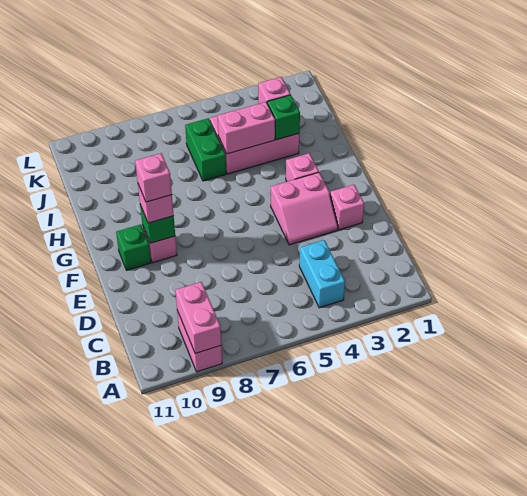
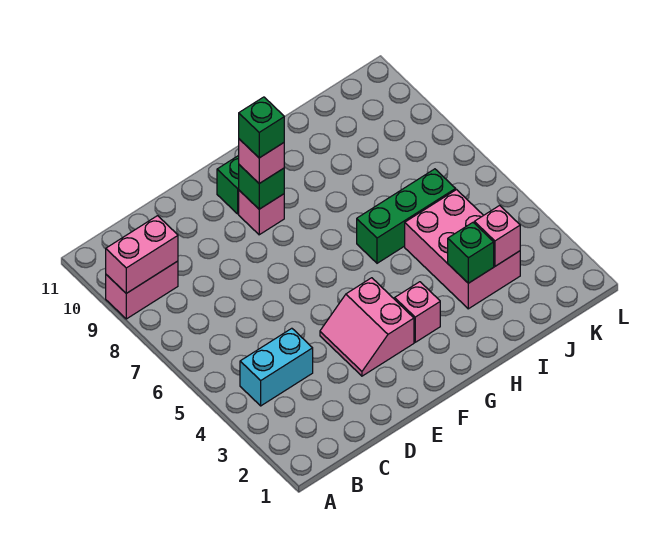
pink 1x1 brick [330,185,364,230] -> none
pink 1x1 brick [135,153,172,202] -> green 1x1 brick [239,97,284,158]
pink 1x2 brick [218,102,275,154] -> none
green 1x2 brick [185,118,226,181] -> green 1x3 brick [357,169,456,263]

